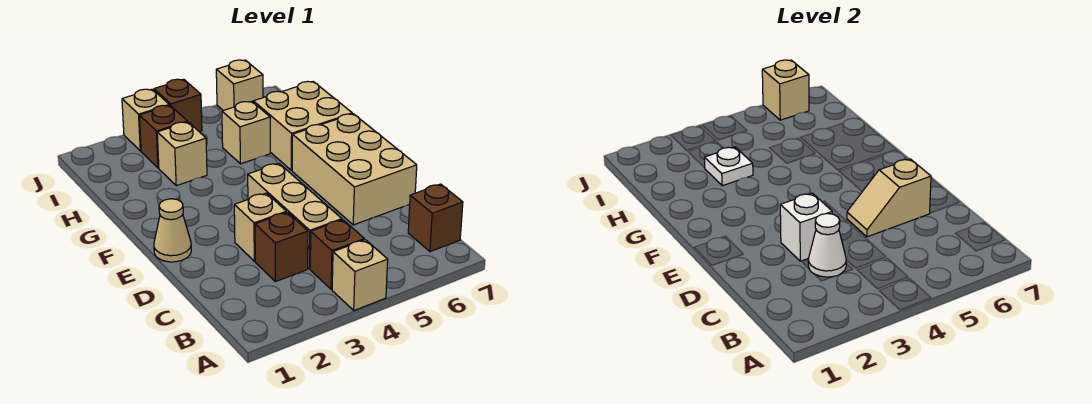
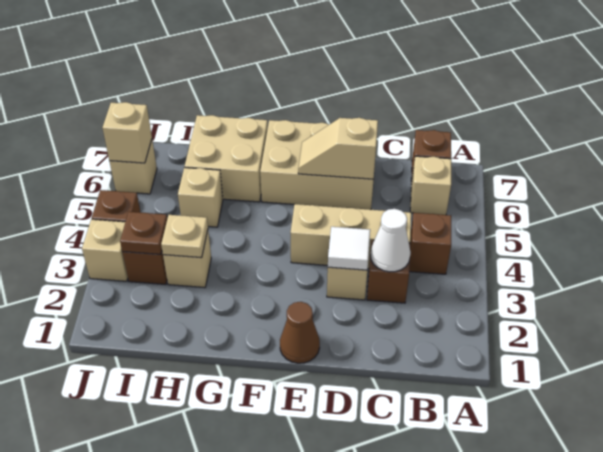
tan 1x1 brick [332,240,388,310] -> tan 1x1 brick moved to [410,156,451,215]
white 1x1 brick [780,193,832,261] -> white 1x1 tile [328,227,370,270]
tan 1x2 slope [847,159,931,237] -> tan 1x2 slope turned to [298,118,378,179]
tan 1x1 cone [154,199,191,262] -> brown 1x1 cone [280,302,320,363]
white 1x1 plate [704,147,753,186] -> tan 1x1 plate [161,215,208,258]
none -> brown 1x1 plate [120,212,167,254]

